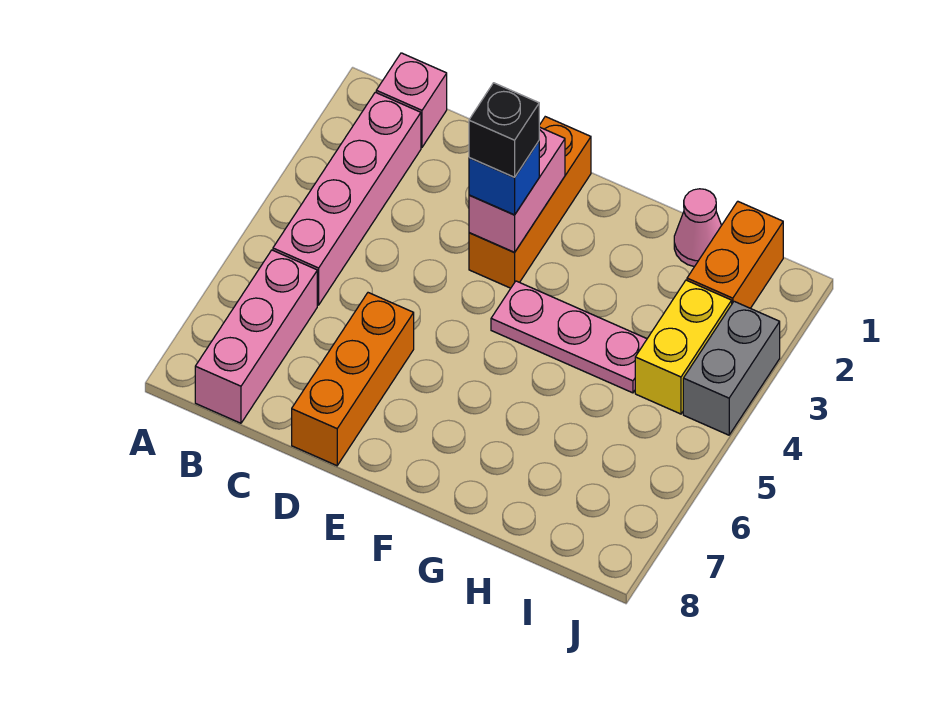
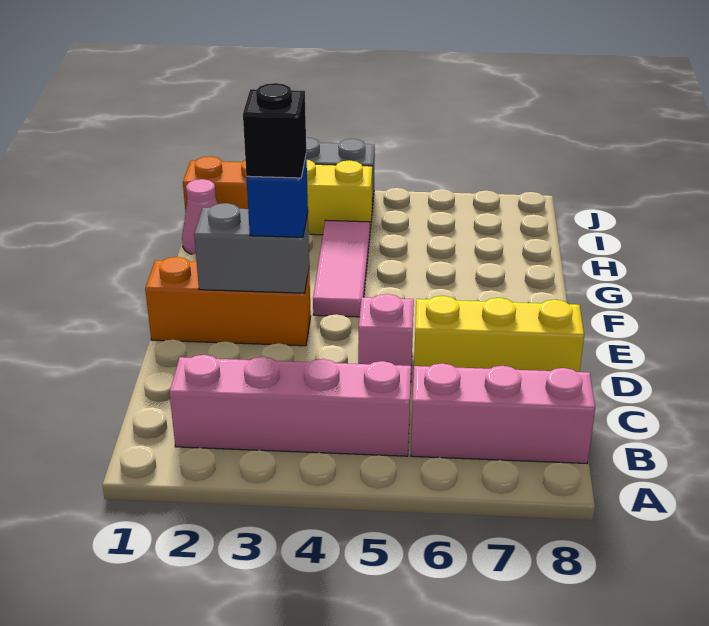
pink 1x1 brick [376,53,447,147] -> pink 1x1 brick moved to [358,294,414,366]
orange 1x3 brick [292,293,414,466] -> yellow 1x3 brick [414,296,584,372]
pink 1x2 brick [469,127,565,252] -> grey 1x2 brick [194,203,309,293]
pink 1x3 plate [491,281,647,393] -> pink 1x3 tile [313,220,370,317]

